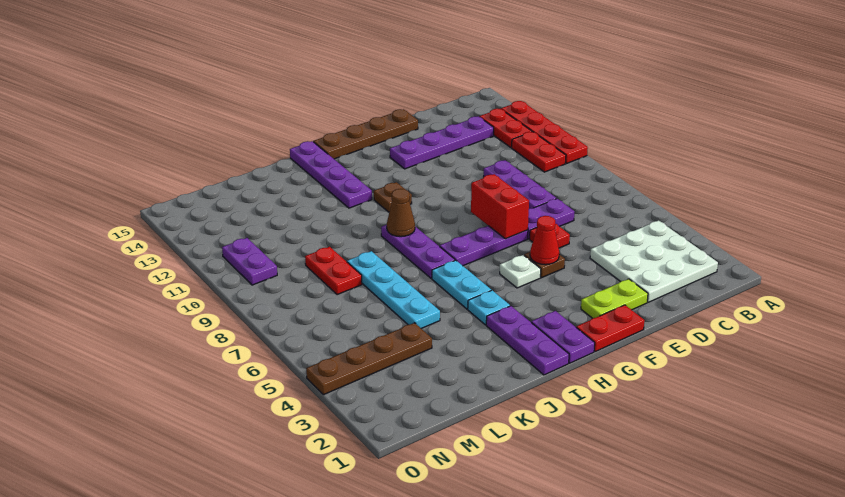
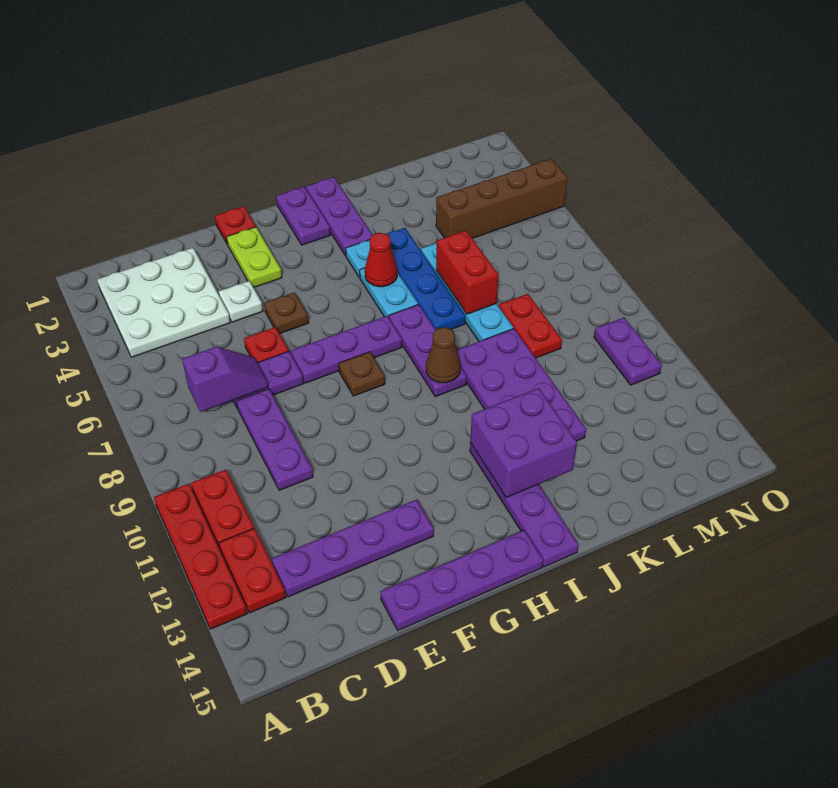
none -> purple 1x2 slope [182,347,268,412]
lime 1x2 plate [581,279,648,318] -> lime 1x2 plate turned to [227,227,282,288]
brown 1x4 plate [313,109,418,159] -> purple 1x4 plate [380,530,543,630]
red 1x2 plate [576,305,644,352] -> red 1x1 plate [215,206,256,245]
red 1x1 cone [530,216,559,265] -> red 1x1 cone moved to [365,233,397,287]
red 1x2 brick [471,174,529,239] -> red 1x2 brick moved to [436,231,499,314]
white 1x1 plate [500,255,541,288] -> white 1x1 plate moved to [219,281,263,322]
brown 1x1 plate [374,182,412,212] -> brown 1x1 plate moved to [339,352,385,396]
none -> purple 2x2 brick [470,388,577,497]
none -> blue 1x4 plate [387,228,465,330]
none -> purple 2x4 plate [457,329,586,441]
brown 1x4 plate [306,323,432,395] -> brown 1x4 brick [436,159,567,238]

